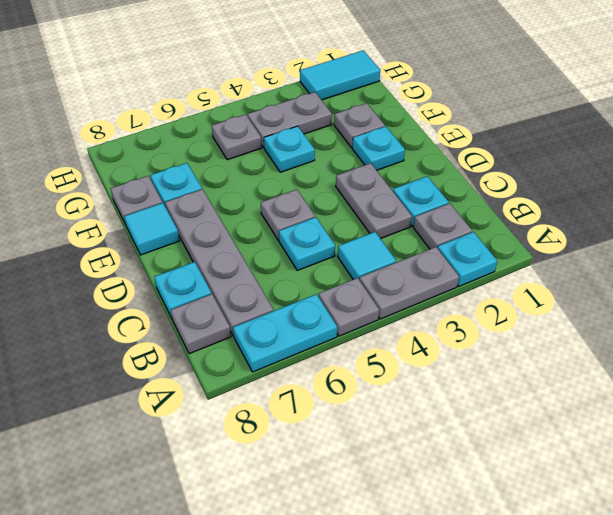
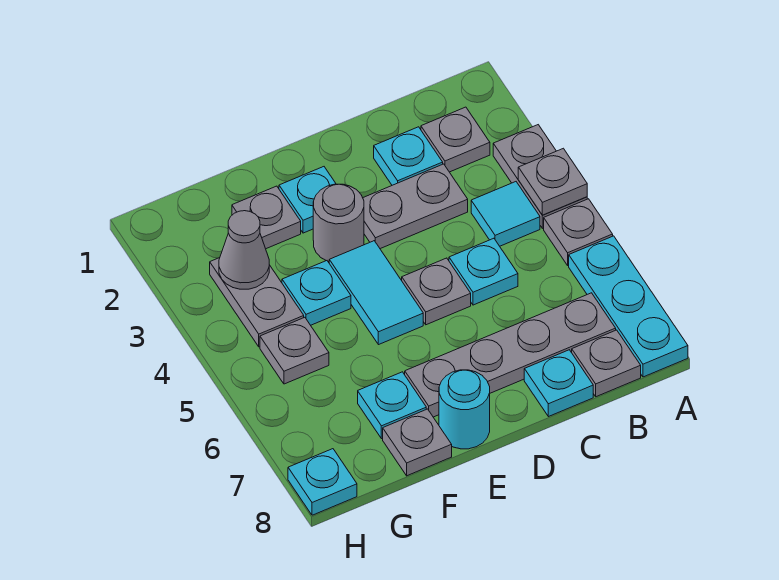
cyan 1x1 plate [438,232,497,286] -> cyan 1x1 plate moved to [288,449,357,515]
none -> grey 1x1 plate [518,148,587,215]
cyan 1x2 plate [233,294,337,372] -> cyan 1x3 plate [569,236,688,377]
none -> grey 1x1 round brick [313,184,364,262]
cyan 1x1 tile [124,203,180,255] -> cyan 1x1 round brick [439,370,490,449]
none -> grey 1x1 cone [219,211,269,289]
cyan 1x2 tile [300,50,380,100] -> cyan 1x2 tile moved to [329,241,423,345]

